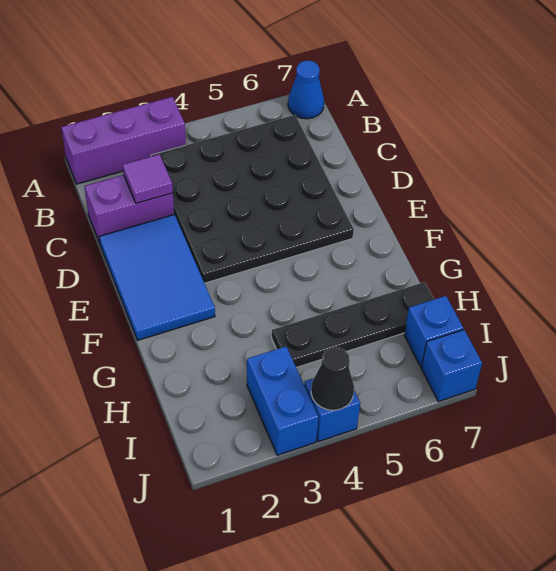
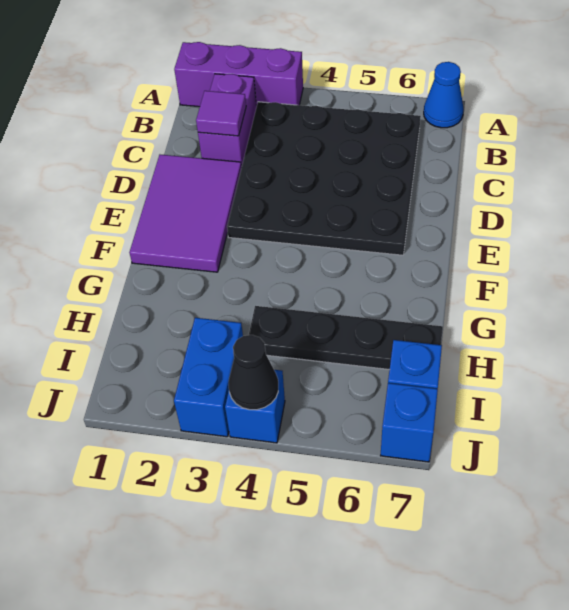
purple 1x2 brick [85,175,174,243] -> purple 1x2 brick turned to [198,74,256,167]
blue 2x3 tile [99,215,215,340] -> purple 2x3 tile [129,155,242,272]

